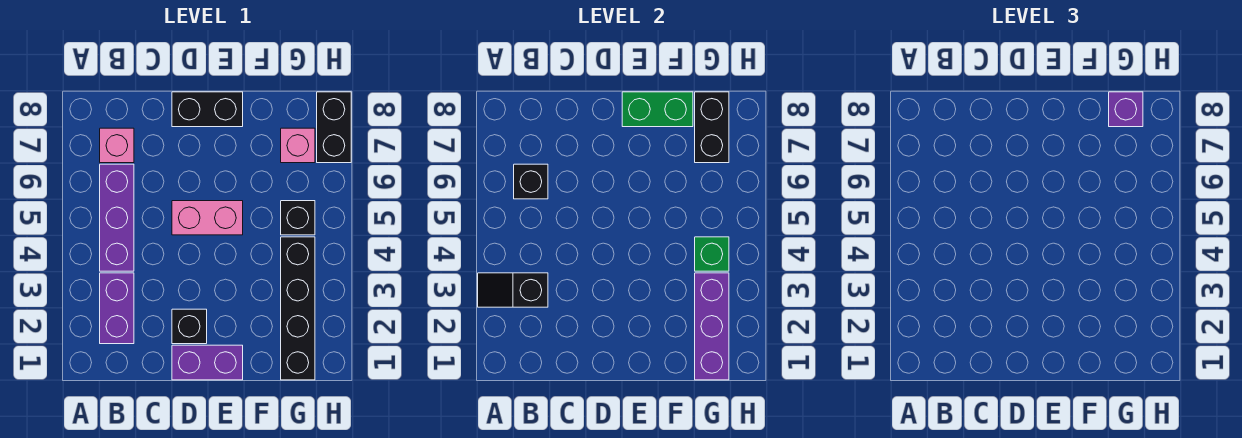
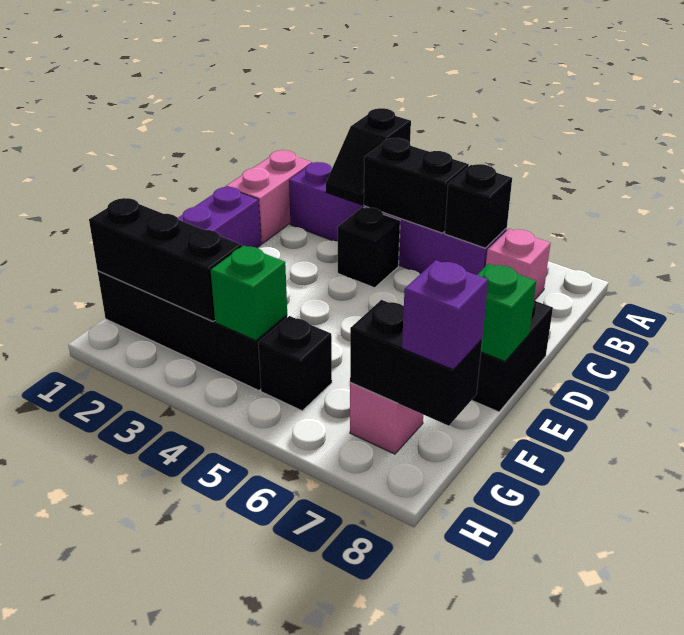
black 1x2 slope [478,273,548,307] -> black 1x2 slope turned to [326,108,411,205]
black 1x1 brick [172,309,207,344] -> black 1x1 brick moved to [338,207,400,288]
pink 1x2 brick [172,201,243,235] -> pink 1x2 brick moved to [226,150,312,244]
green 1x2 brick [622,92,693,127] -> green 1x1 brick [477,264,536,361]
purple 1x3 brick [695,273,729,380] -> black 1x3 brick [89,198,242,321]
black 1x2 brick [317,92,351,163] -> black 1x2 brick moved to [364,138,469,233]

